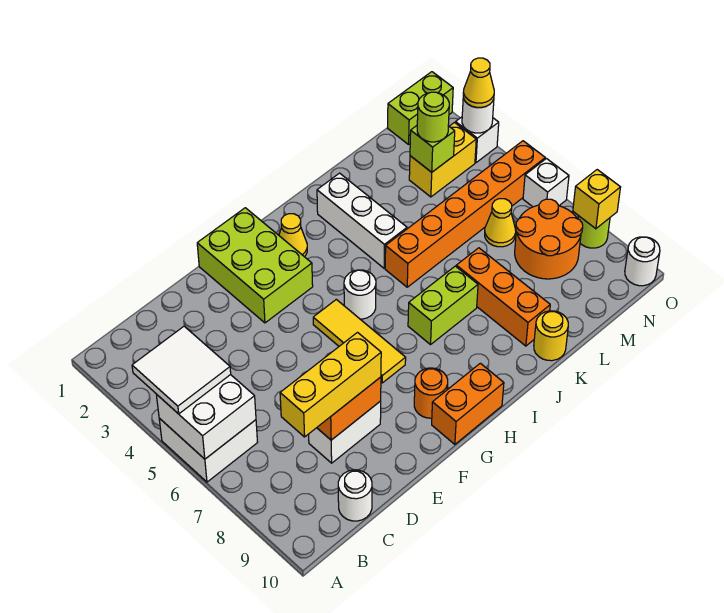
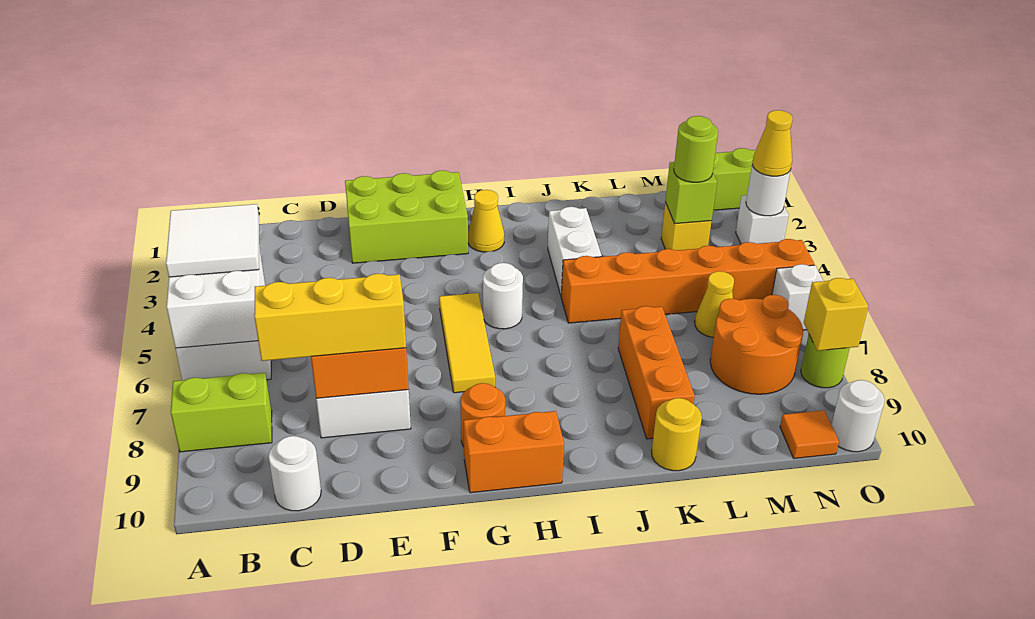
lime 2x3 brick [197,208,313,323] -> lime 2x3 brick turned to [345,170,468,263]
lime 1x2 brick [408,266,478,345] -> lime 1x2 brick moved to [171,373,272,452]
white 1x3 brick [317,173,407,268] -> white 1x2 brick [548,207,602,295]
yellow 1x2 brick [409,123,476,197] -> yellow 1x1 brick [661,202,711,250]
none -> orange 1x1 tile [780,410,839,458]

